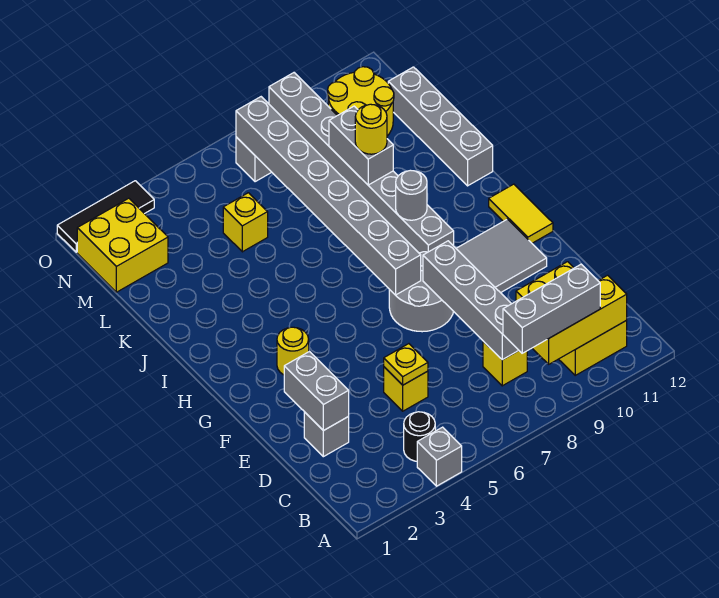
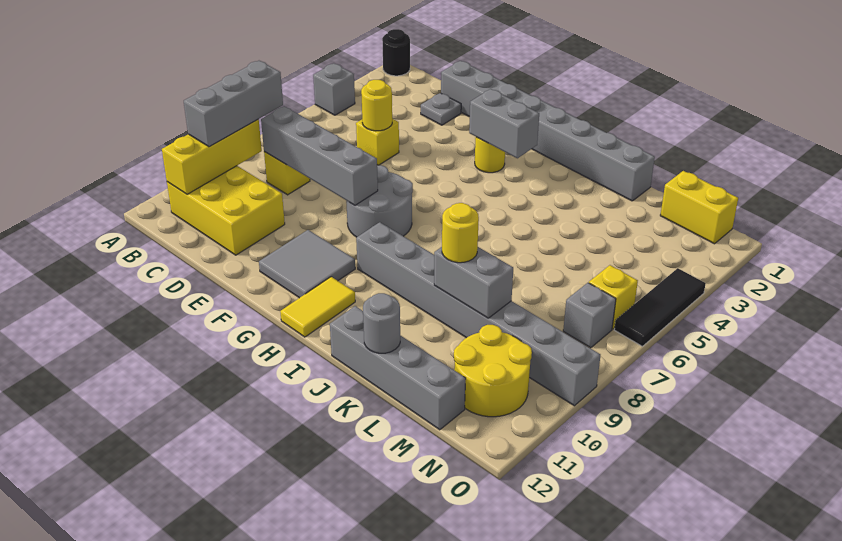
black 1x1 round brick [404,412,435,461] -> black 1x1 round brick moved to [382,29,410,76]
grey 1x1 brick [304,412,349,457] -> grey 1x1 plate [421,93,461,125]
grey 1x2 brick [284,351,349,431] -> grey 1x2 brick moved to [469,89,539,158]
yellow 1x1 plate [384,344,428,385] -> yellow 1x1 round brick [361,80,392,131]
grey 1x8 brick [236,97,421,295] -> grey 1x8 brick moved to [441,61,655,201]
yellow 1x2 tile [489,184,553,243] -> yellow 1x2 tile turned to [280,277,355,337]
grey 1x1 round brick [396,170,427,220] -> grey 1x1 round brick moved to [363,293,400,353]
yellow 1x1 brick [223,193,268,252] -> yellow 1x1 brick moved to [589,265,638,329]
yellow 2x2 brick [77,198,168,292] -> yellow 1x2 brick [660,171,738,244]
black 1x3 tile [57,181,154,252] -> black 1x3 tile moved to [614,268,706,346]

